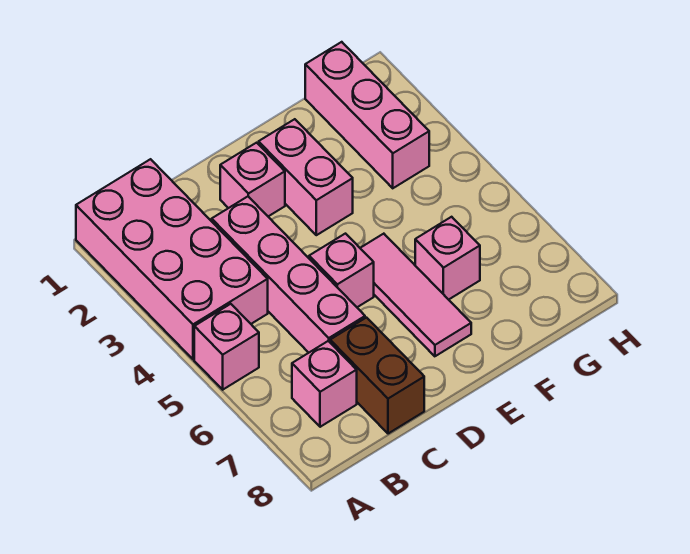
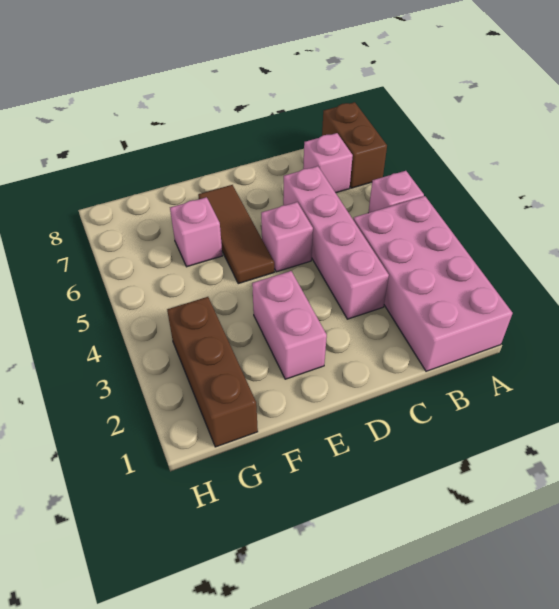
brown 1x2 brick [330,318,424,434] -> brown 1x2 brick moved to [322,102,387,188]
pink 1x1 brick [220,143,285,216] -> none
pink 1x3 tile [360,234,471,356] -> brown 1x3 tile [198,185,274,284]
pink 1x3 brick [305,42,429,188] -> brown 1x3 brick [167,297,258,447]

